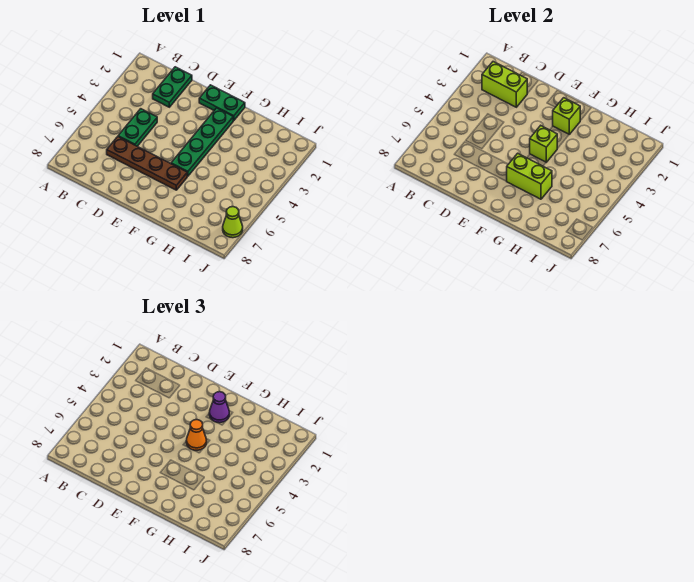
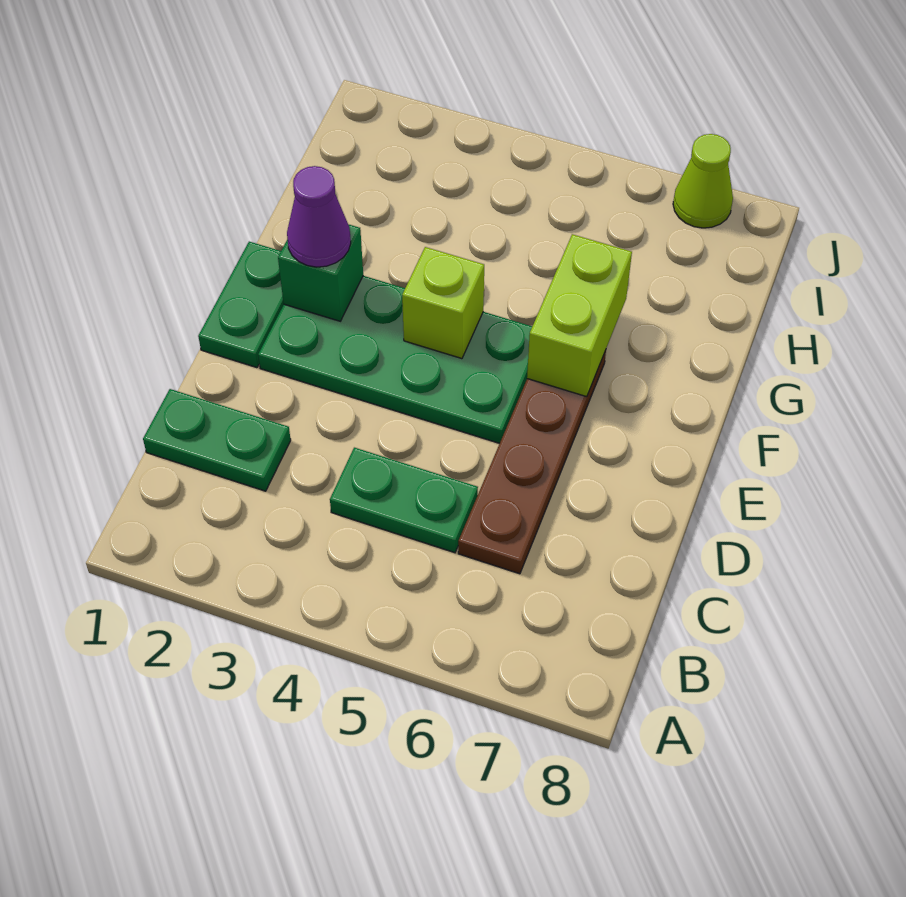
lime 1x2 brick [482,62,527,107] -> none
green 1x4 plate [171,108,233,176] -> green 2x4 plate [258,276,532,443]
lime 1x1 brick [553,98,580,134] -> green 1x1 brick [278,224,363,321]
orange 1x1 cone [186,420,207,451] -> none

